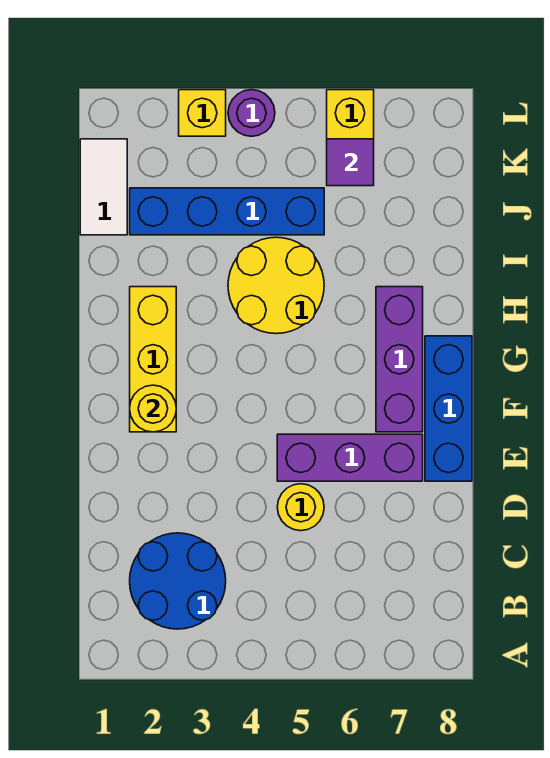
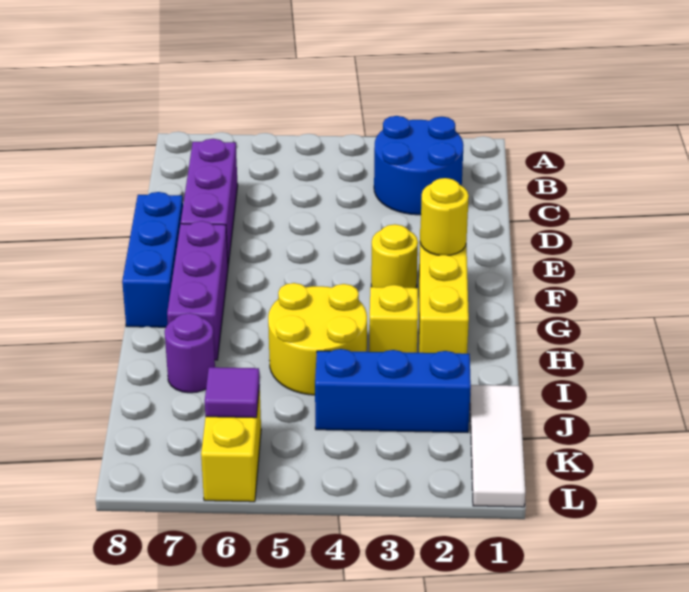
yellow 1x1 round brick [277,484,324,531] -> yellow 1x1 round brick moved to [371,224,418,288]
purple 1x3 brick [277,434,423,481] -> purple 1x3 brick turned to [181,139,238,265]
white 1x2 tile [80,139,127,235] -> white 1x3 tile [470,385,525,507]
blue 1x4 brick [130,188,324,235] -> blue 1x3 brick [315,349,471,432]
yellow 1x1 brick [179,90,226,136] -> yellow 1x1 brick moved to [369,285,418,353]
purple 1x1 round brick [228,90,275,136] -> purple 1x1 round brick moved to [165,313,215,393]

